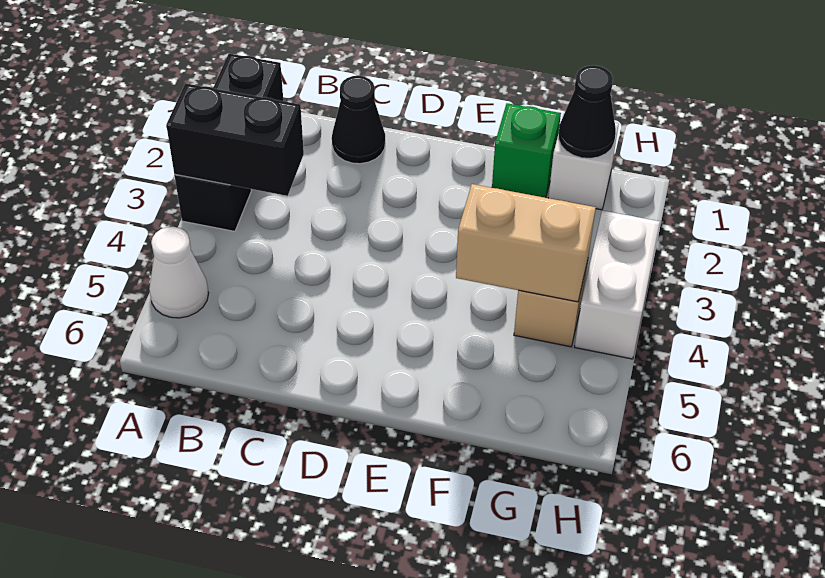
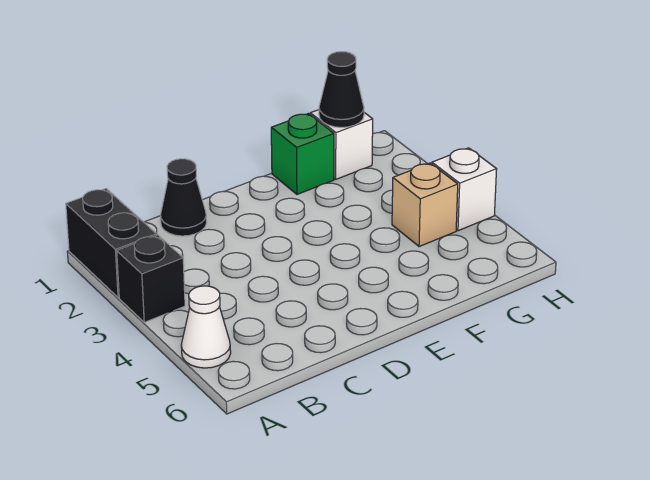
black 1x2 brick [166,83,304,196] -> none
tan 1x2 brick [456,184,596,302] -> none
white 1x2 brick [575,211,660,359] -> white 1x1 brick [432,148,497,231]

